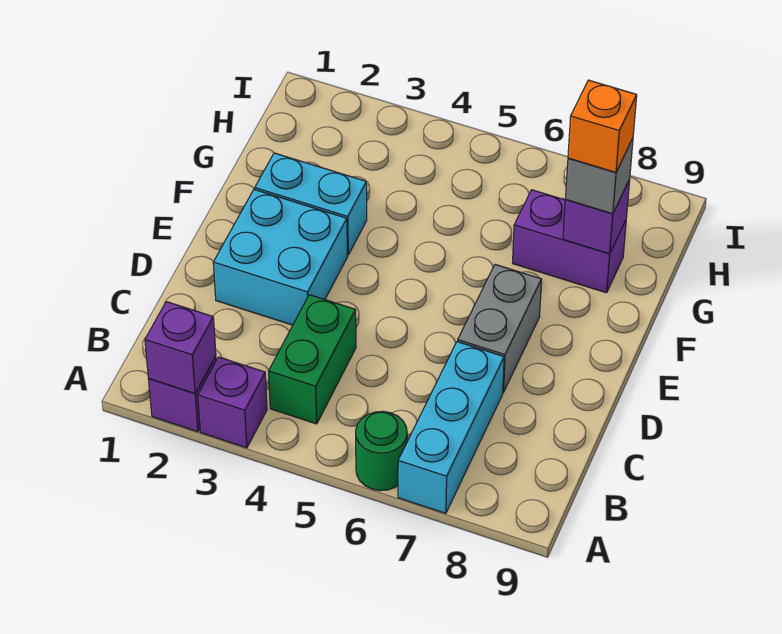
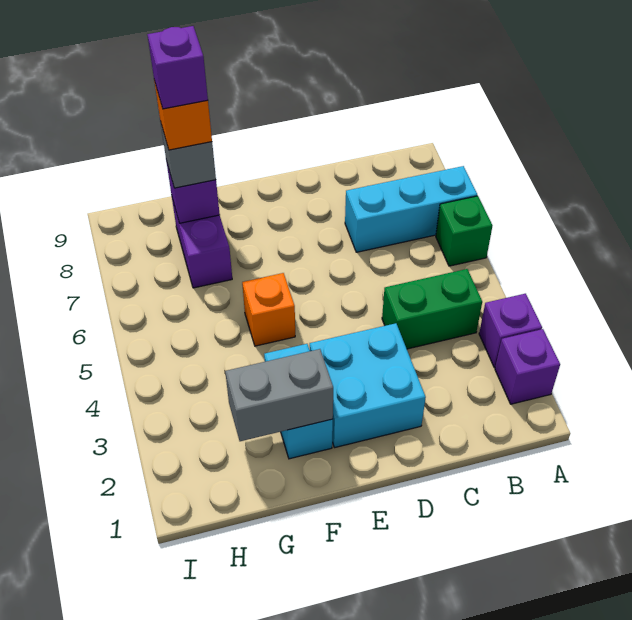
purple 1x1 brick [145,302,216,394] -> purple 1x1 brick moved to [147,26,208,109]
green 1x1 round brick [356,411,407,491] -> green 1x1 brick [436,196,492,266]
grey 1x2 brick [458,265,542,392] -> grey 1x2 brick moved to [225,349,333,441]
none -> orange 1x1 brick [242,273,295,346]

